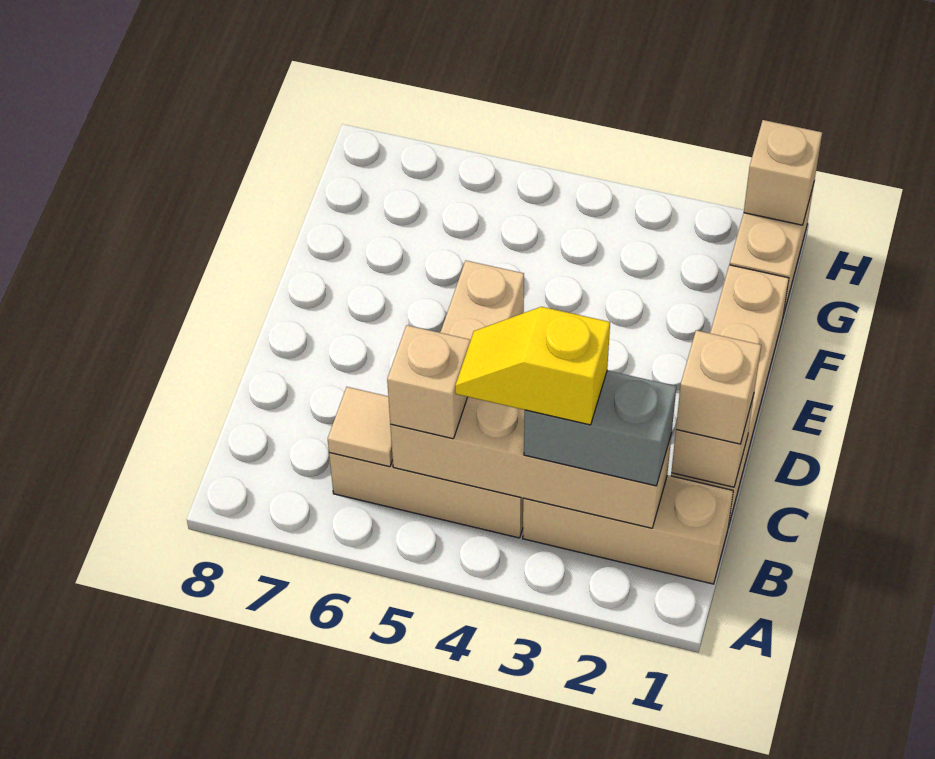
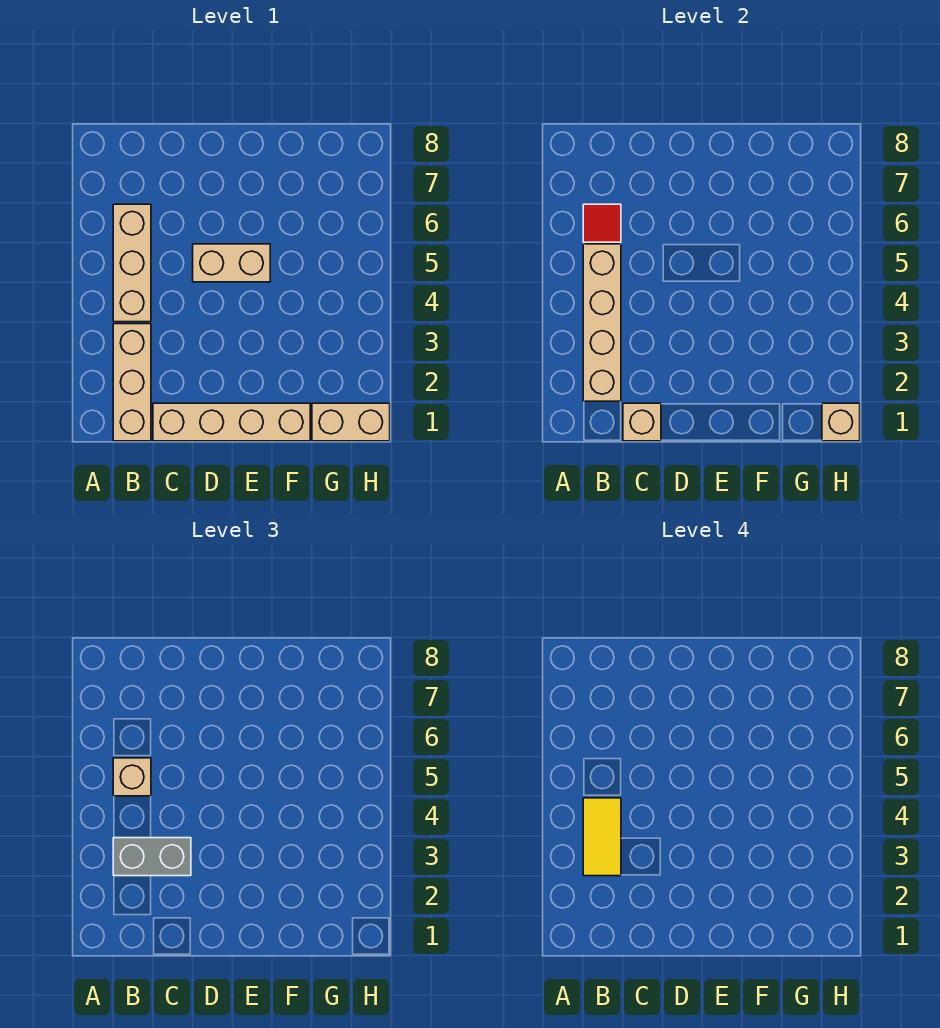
grey 1x2 brick [524,371,676,486] -> grey 1x2 brick turned to [113,838,191,876]
yellow 1x2 slope [455,307,610,425] -> yellow 1x2 tile [583,798,621,876]
tan 1x1 tile [328,387,393,467] -> red 1x1 tile [583,204,621,242]
tan 1x1 brick [676,330,761,444] -> none

